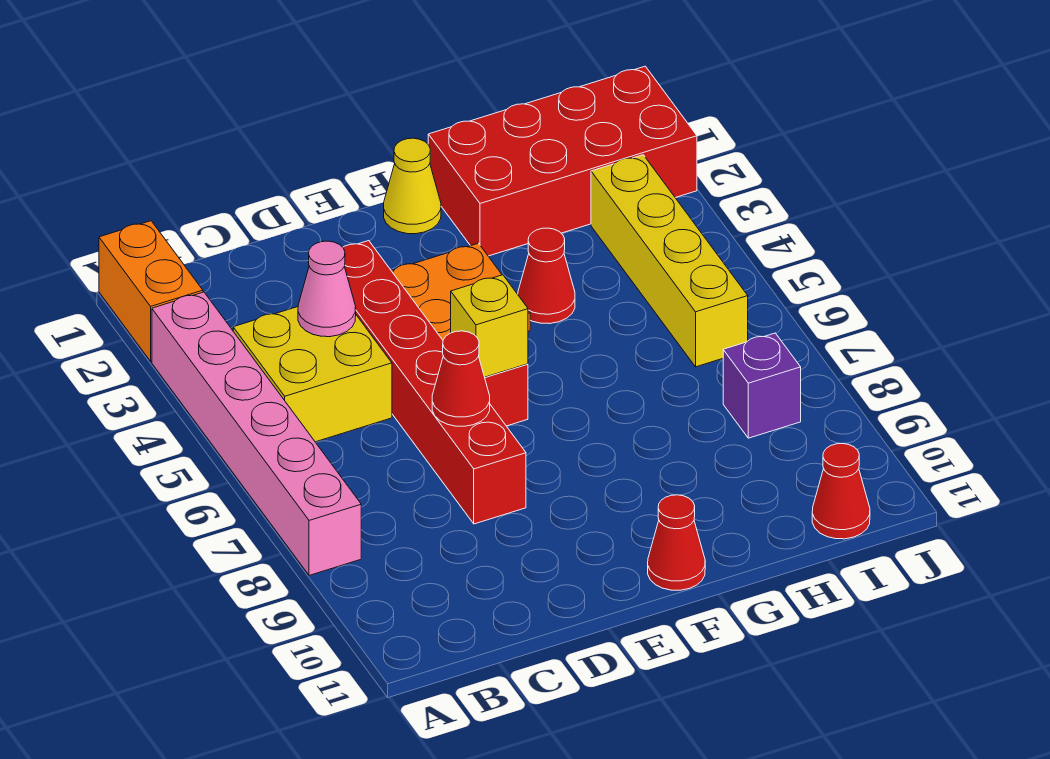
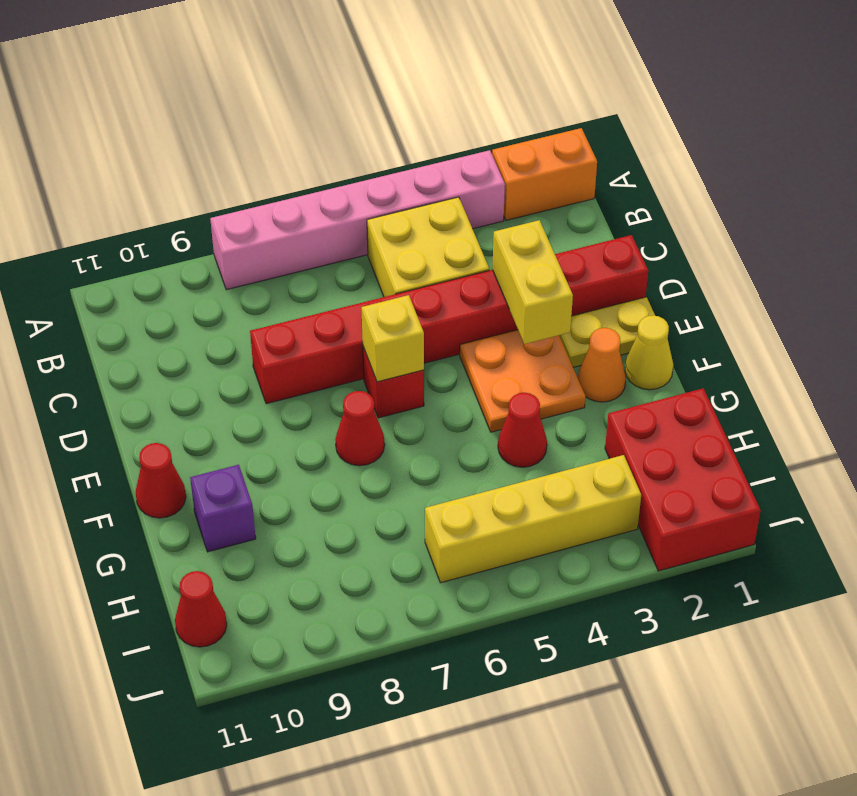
pink 1x1 cone [298,241,356,337] -> none
red 1x6 brick [343,241,526,524] -> red 1x8 brick [250,235,648,404]
none -> yellow 1x2 brick [492,220,573,344]
red 1x1 cone [432,331,490,426] -> red 1x1 cone moved to [335,391,385,466]
none -> yellow 1x2 plate [559,297,655,367]
none -> orange 1x1 cone [578,328,626,402]
red 2x4 brick [428,66,697,256] -> red 2x3 brick [605,388,761,571]
purple 1x1 brick [723,333,801,438] -> purple 1x1 brick moved to [190,465,256,552]

